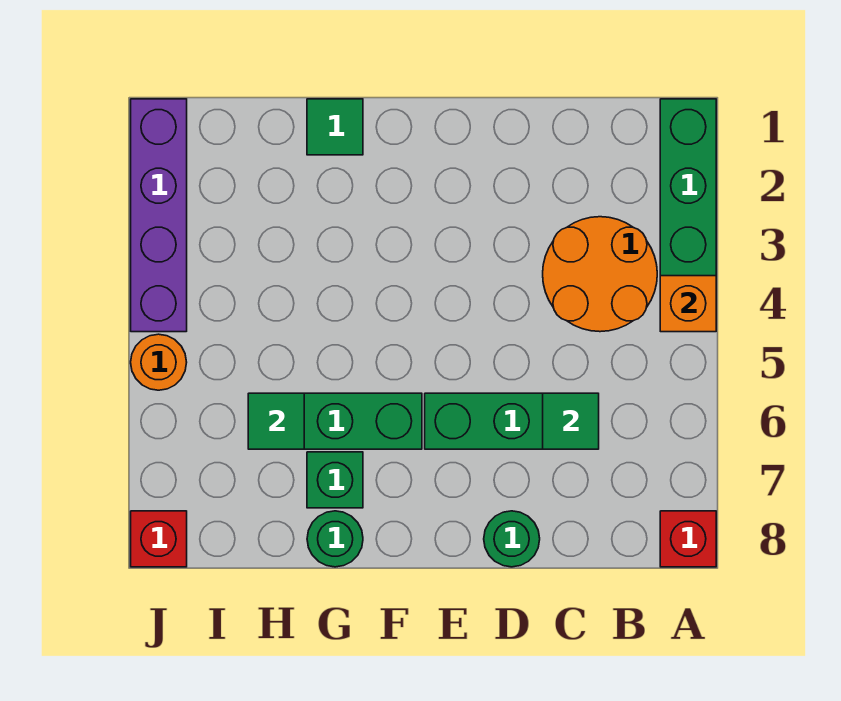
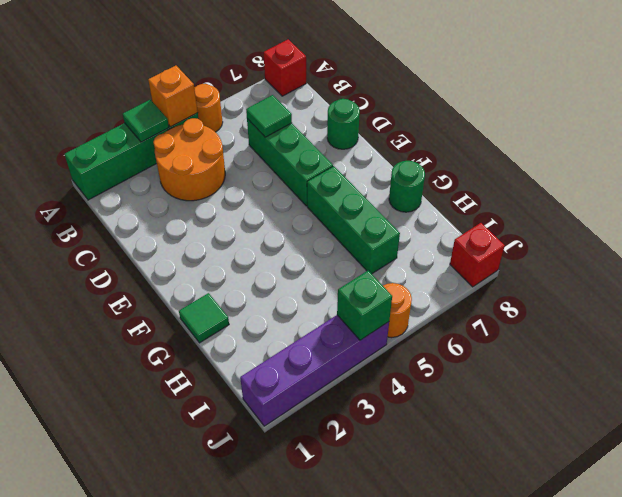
none -> orange 1x1 round brick [194,84,223,132]
green 1x1 brick [307,452,363,508] -> green 1x1 brick moved to [337,271,392,340]
green 1x1 tile [248,393,304,449] -> green 1x1 tile moved to [123,100,169,142]

